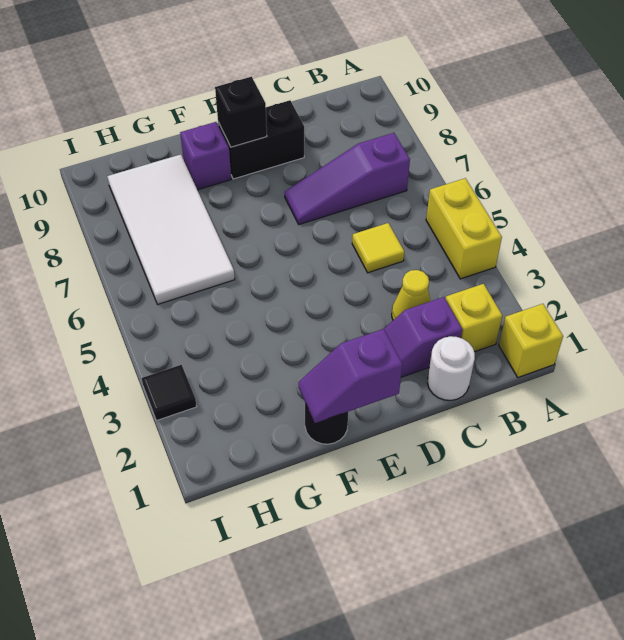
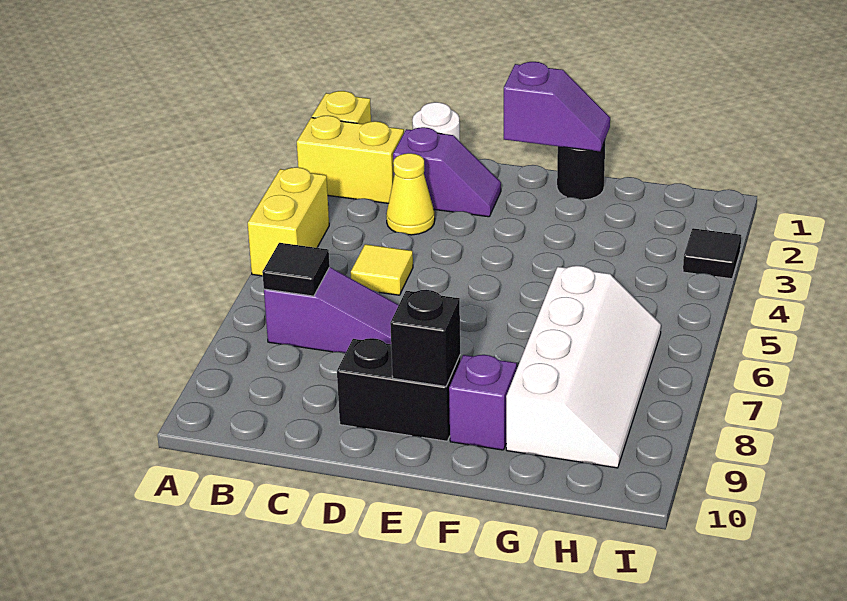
yellow 1x1 brick [446,284,502,352] -> yellow 1x2 brick [297,116,404,203]
none -> black 1x1 tile [262,243,330,296]
white 2x4 tile [107,154,235,304] -> white 2x4 slope [506,266,661,468]

